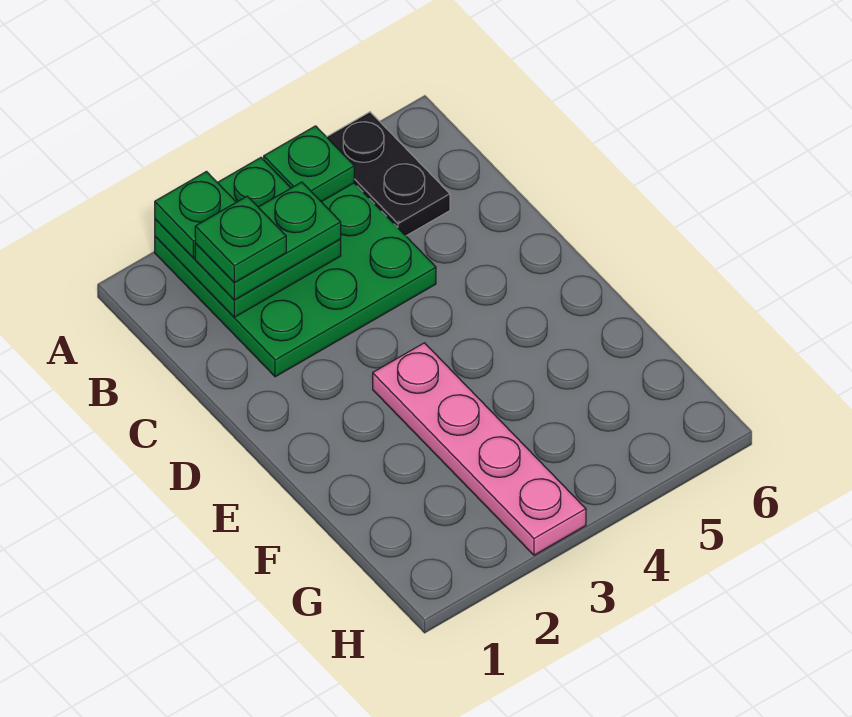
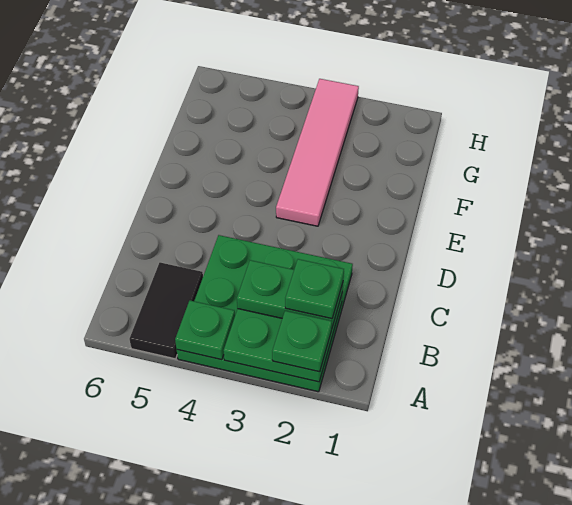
black 1x2 plate [327,112,450,236] -> black 1x2 tile [129,262,203,359]
pink 1x4 plate [373,343,586,555] -> pink 1x4 tile [276,79,359,226]

